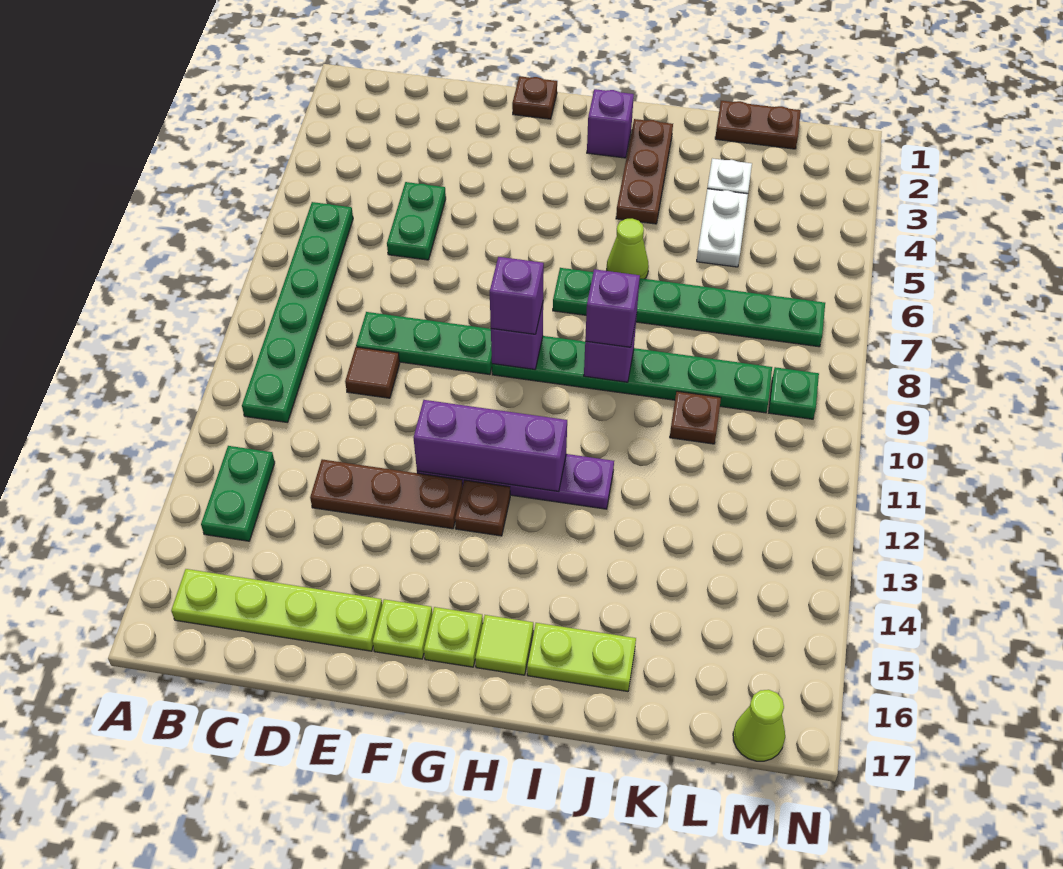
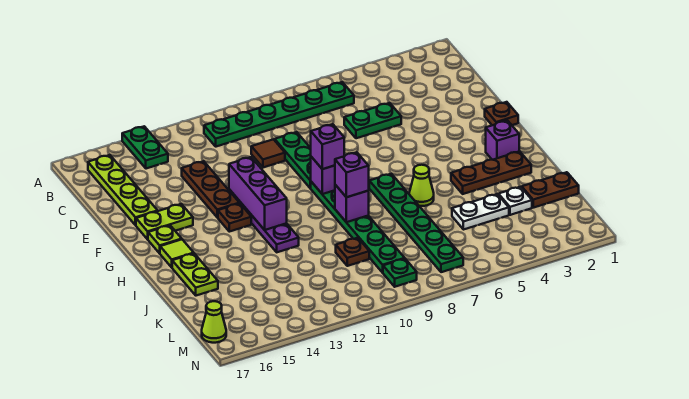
green 1x2 plate [201,446,275,541] -> green 1x2 plate turned to [122,126,168,169]
lime 1x1 plate [373,599,432,659] -> lime 1x2 plate [136,204,193,239]
brown 1x2 plate [715,101,801,149] -> brown 1x2 plate turned to [522,172,579,208]

